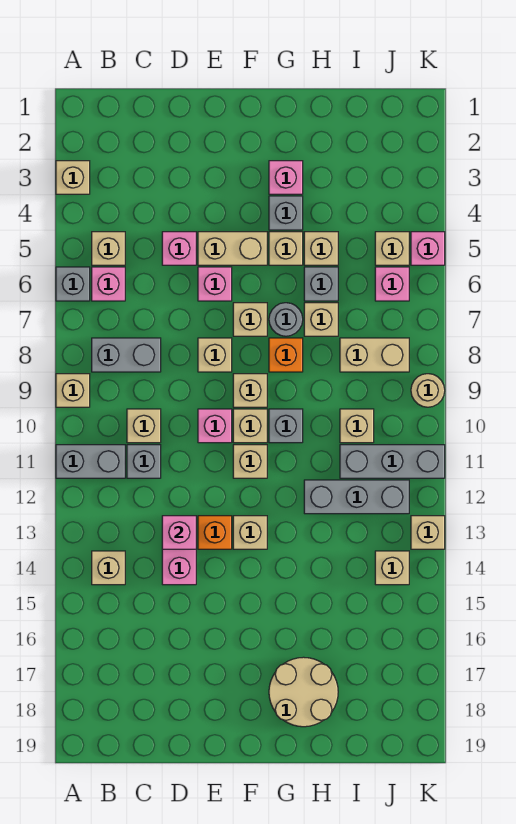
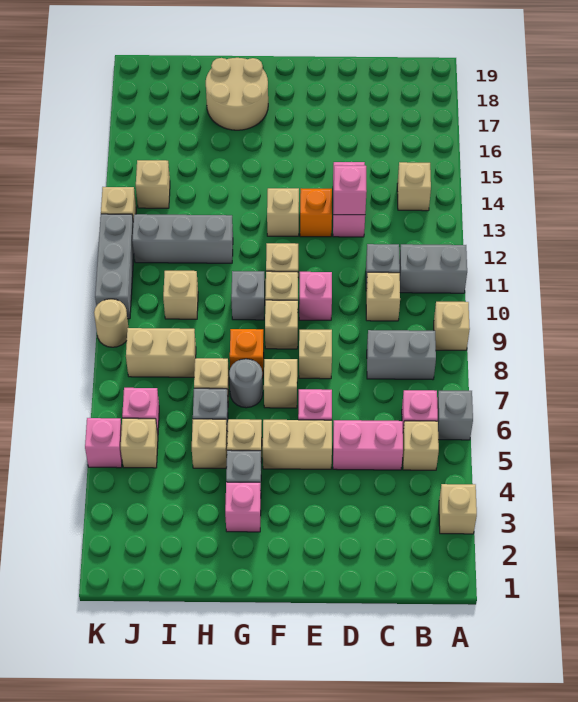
pink 1x1 brick [162,232,196,265] -> pink 1x2 brick [333,420,403,470]
grey 1x3 brick [340,445,445,478] -> grey 1x3 brick turned to [95,214,134,319]

